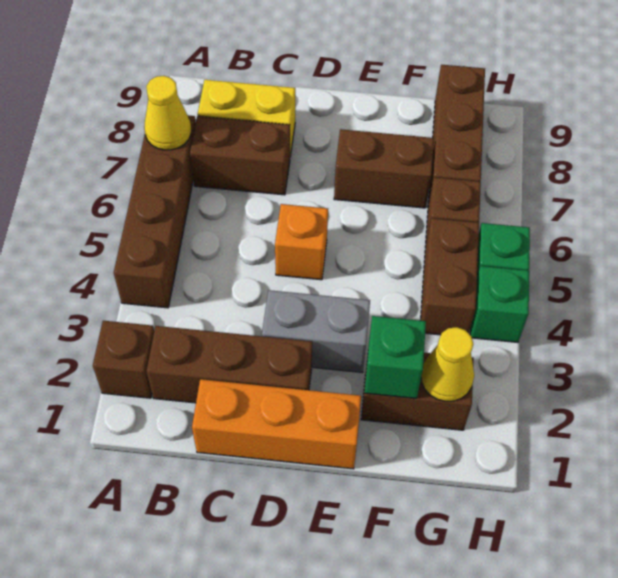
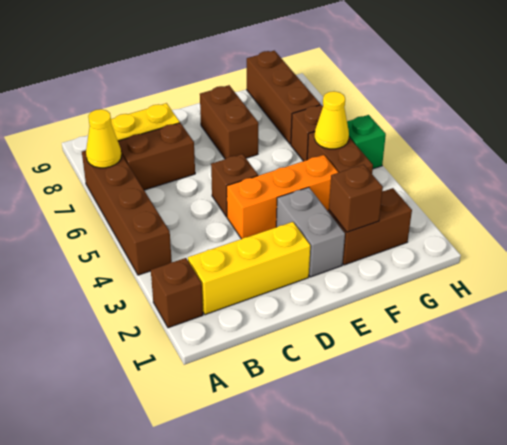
brown 1x3 brick [147,326,312,403] -> yellow 1x3 brick [188,222,310,315]
orange 1x3 brick [192,379,361,469] -> orange 1x3 brick moved to [227,155,339,239]
grey 1x2 brick [262,290,370,373] -> grey 1x2 brick turned to [276,187,345,277]
orange 1x1 brick [275,204,328,280] -> brown 1x1 brick [211,154,258,217]
brown 1x2 brick [334,129,434,208] -> brown 1x2 brick turned to [200,85,258,159]
green 1x1 brick [364,316,426,398] -> brown 1x1 brick [329,165,383,232]
yellow 1x1 cone [421,327,474,401] -> yellow 1x1 cone moved to [315,91,349,149]
green 1x1 brick [470,266,529,342] -> none

